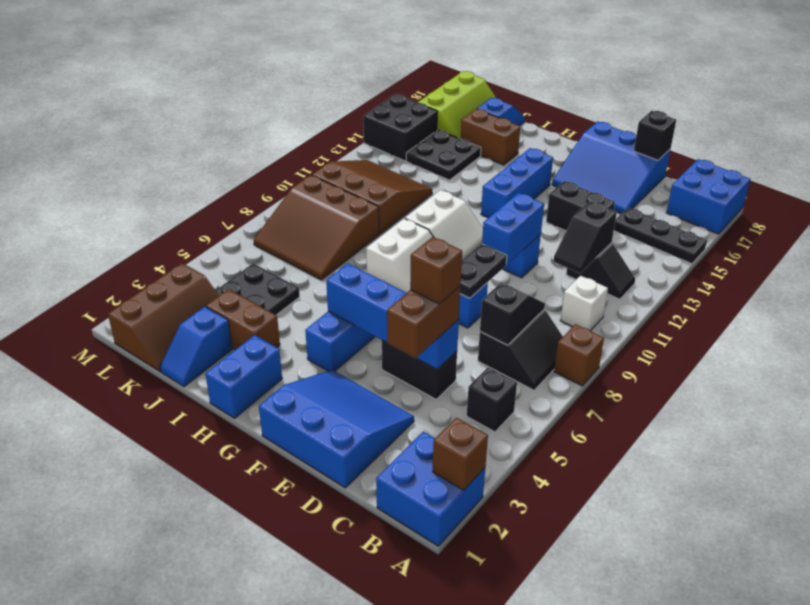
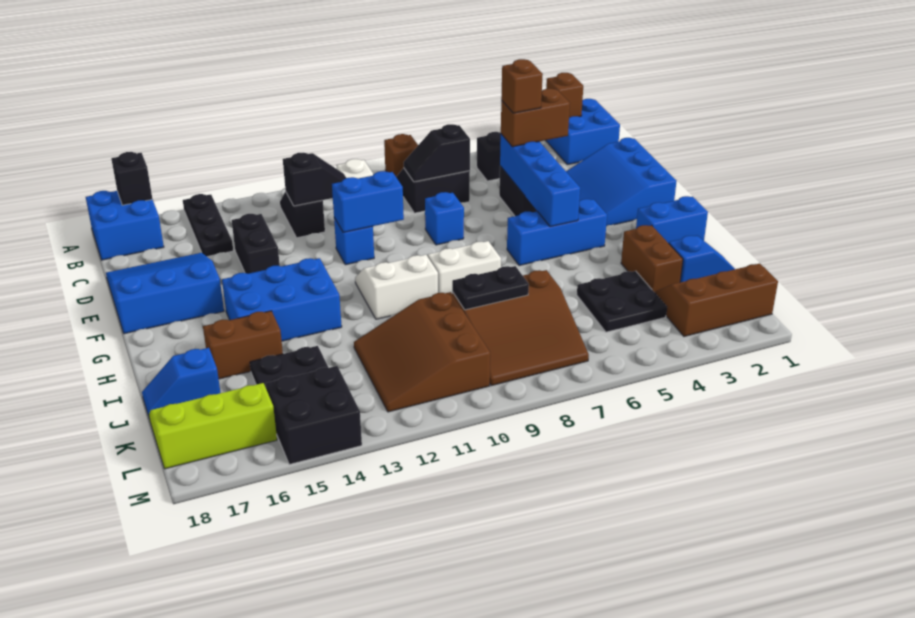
blue 3x3 slope [552,122,671,214] -> blue 3x3 slope turned to [106,253,224,334]
black 1x1 brick [634,111,676,160] -> black 1x1 brick moved to [111,152,152,205]
black 1x2 plate [460,244,507,298] -> black 1x2 plate moved to [452,266,529,310]
blue 1x3 brick [481,148,553,218] -> blue 2x3 brick [222,258,342,341]
brown 1x2 brick [461,109,520,165] -> brown 1x2 brick turned to [203,311,283,379]
brown 3x3 slope [254,175,379,280] -> brown 3x3 slope turned to [452,270,589,386]

